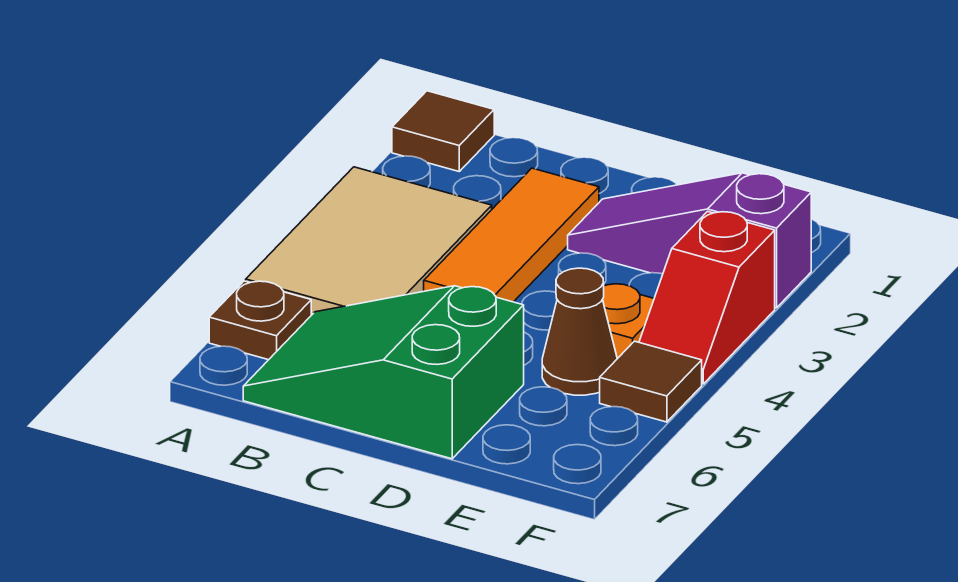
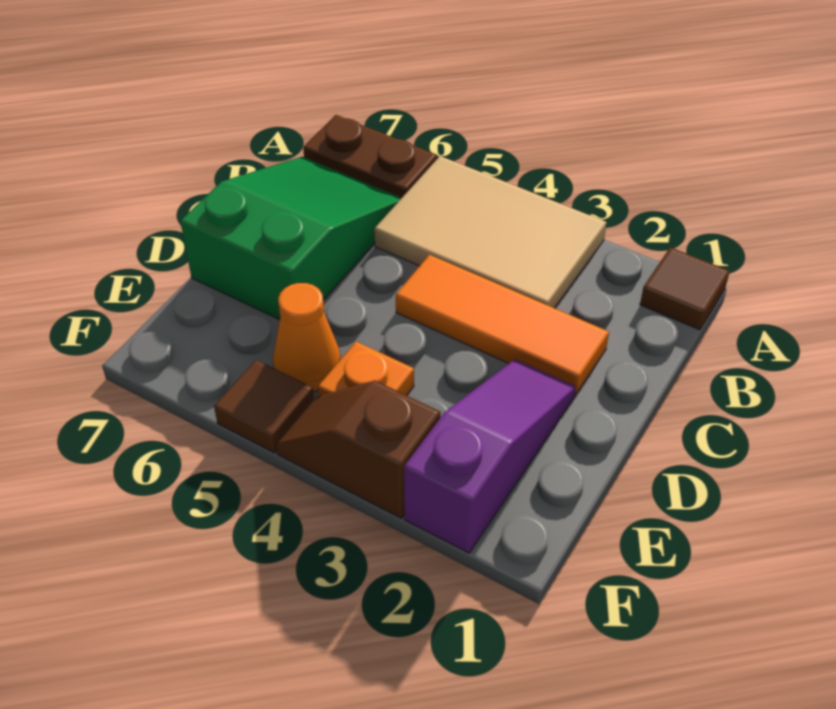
brown 1x1 plate [209,281,311,360] -> brown 1x2 plate [303,115,437,198]
brown 1x1 cone [542,268,617,395] -> orange 1x1 cone [273,283,341,392]
red 1x2 slope [639,211,775,384] -> brown 1x2 slope [276,381,441,518]

